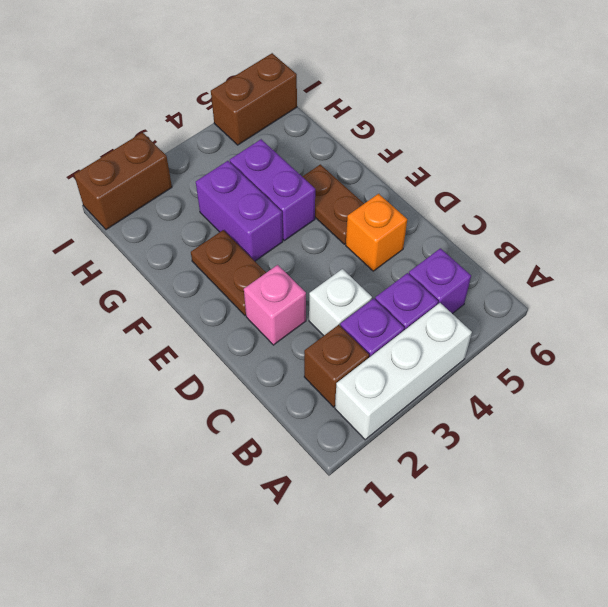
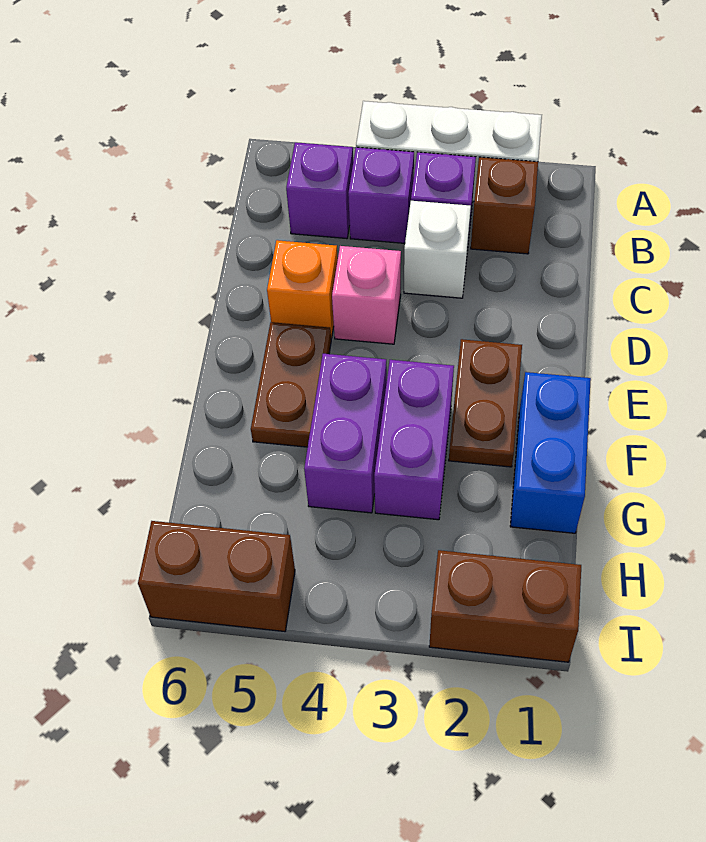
pink 1x1 brick [244,265,306,345] -> pink 1x1 brick moved to [332,246,401,344]
none -> blue 1x2 brick [510,372,591,533]

